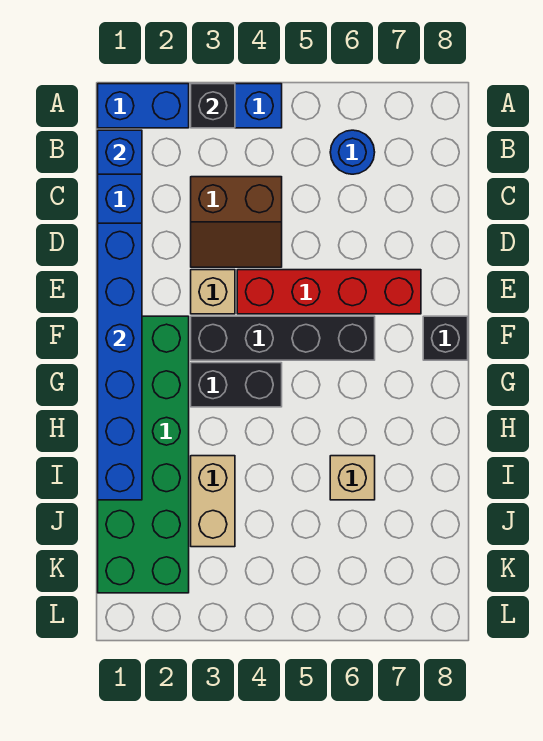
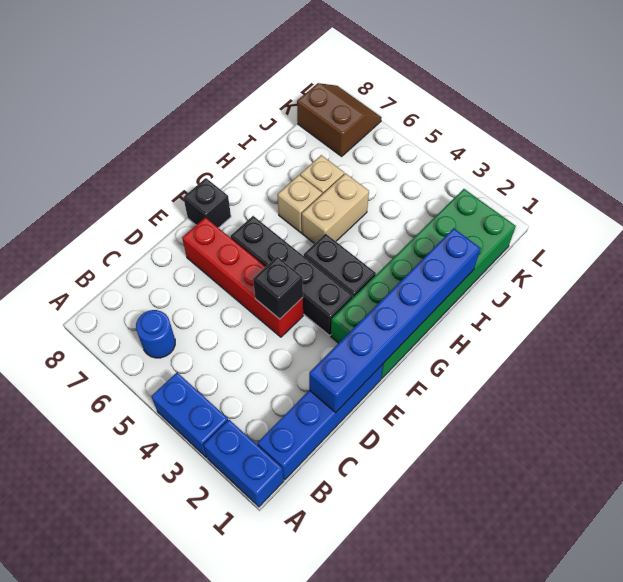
black 1x1 brick [191,84,235,128] -> black 1x1 brick moved to [253,256,303,319]
blue 1x1 brick [98,130,142,174] -> none
brown 2x2 slope [191,177,282,267] -> brown 2x2 slope moved to [297,83,382,156]
tan 1x1 brick [191,270,235,314] -> tan 1x1 brick moved to [277,175,322,233]
tan 1x2 brick [191,456,235,547] -> tan 1x2 brick moved to [302,173,369,244]

